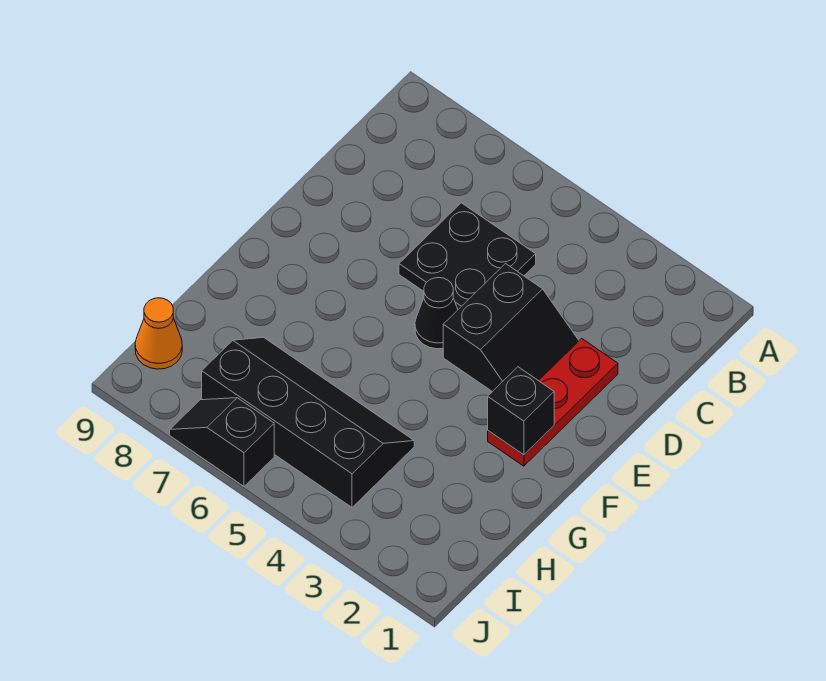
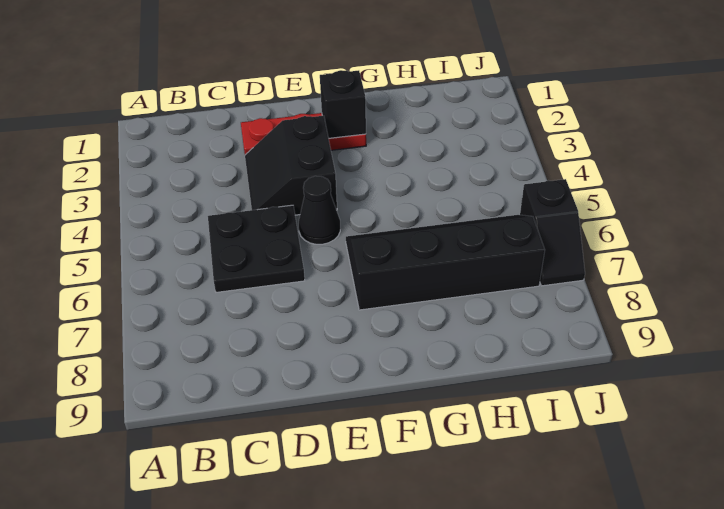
black 2x2 slope [443,264,579,392] -> black 2x2 slope turned to [245,116,337,215]
black 2x4 slope [202,337,414,507] -> black 2x4 slope turned to [346,215,545,310]
orange 1x1 cone [135,298,182,369] -> none

